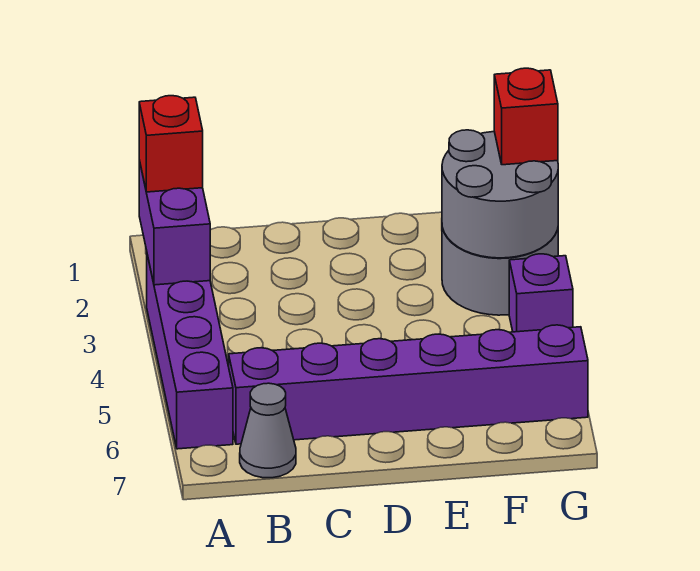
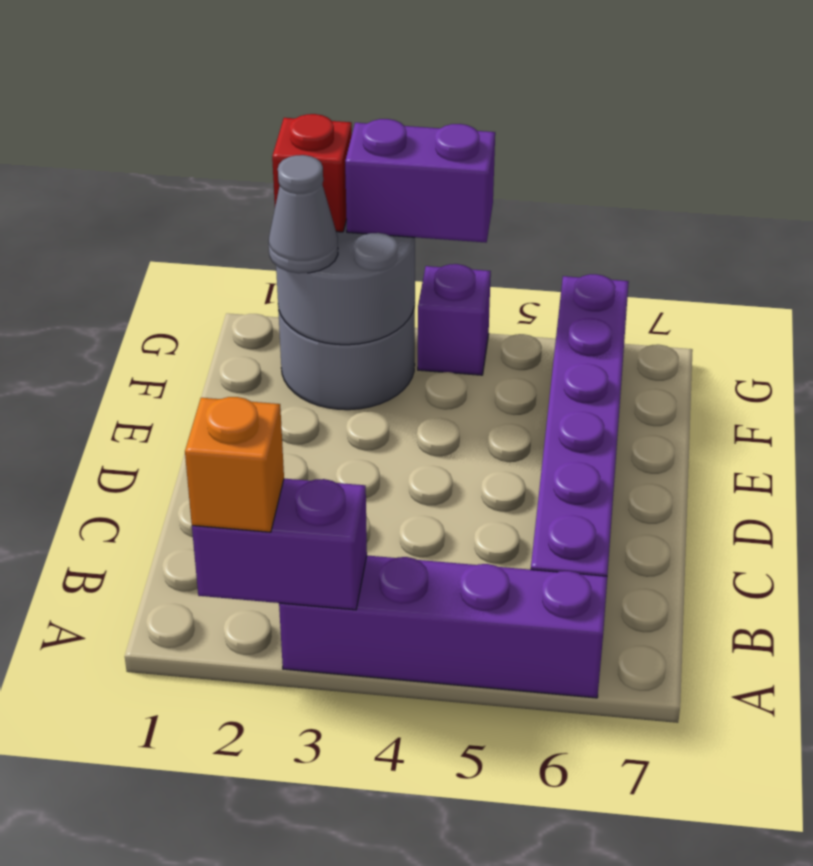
red 1x1 brick [139,96,203,192] -> orange 1x1 brick [185,397,284,532]
grey 1x1 cone [240,383,296,478] -> grey 1x1 cone moved to [269,155,338,273]
none -> purple 1x2 brick [345,119,495,243]

